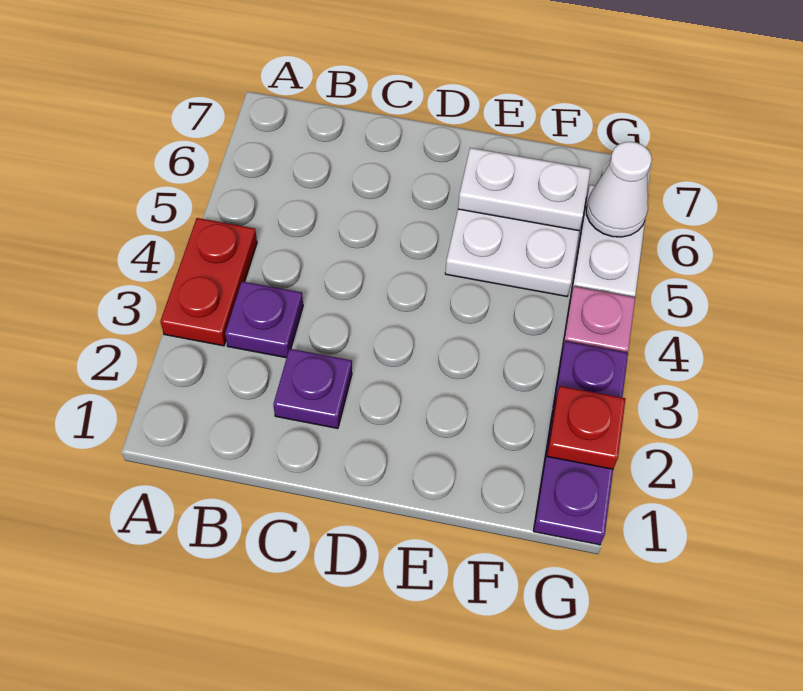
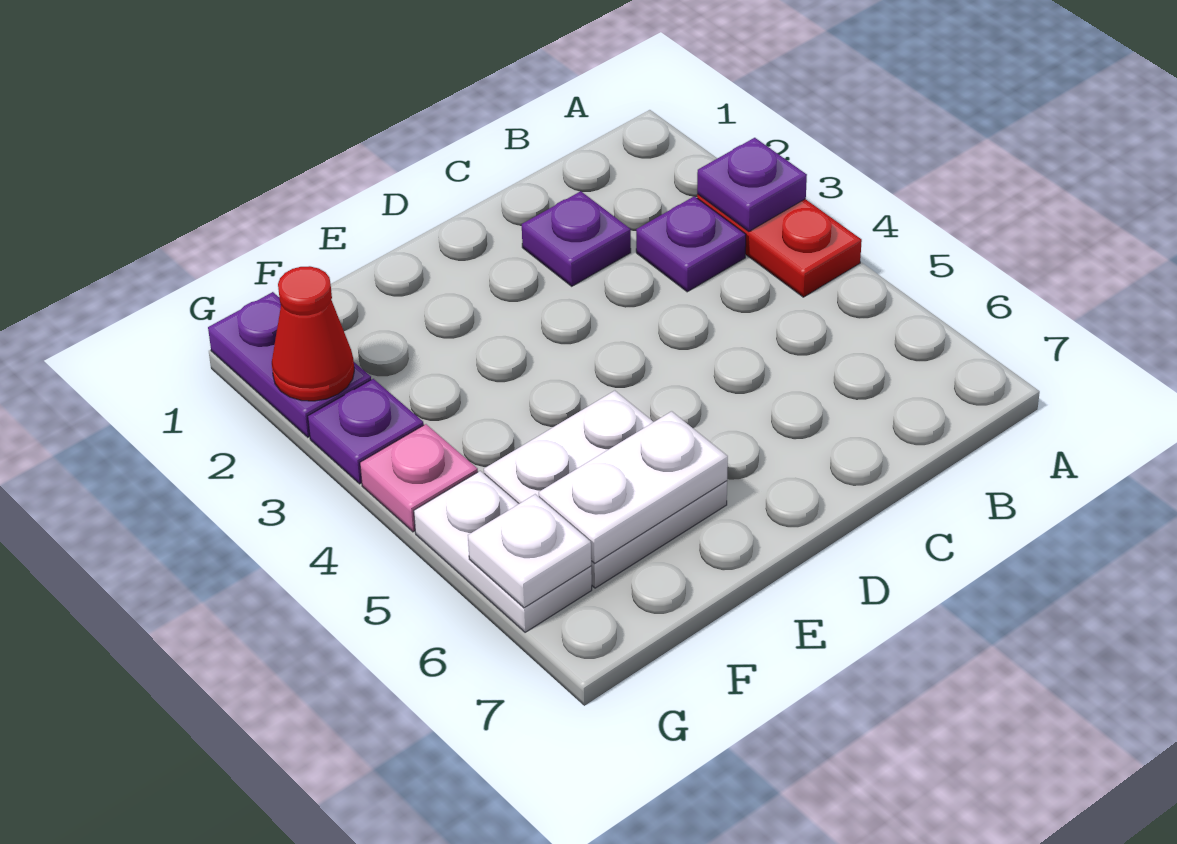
none -> purple 1x1 plate [697,138,807,231]
red 1x1 plate [547,386,625,469] -> red 1x1 cone [272,266,354,401]
white 1x1 cone [586,142,652,237] -> white 1x1 plate [468,494,591,608]

